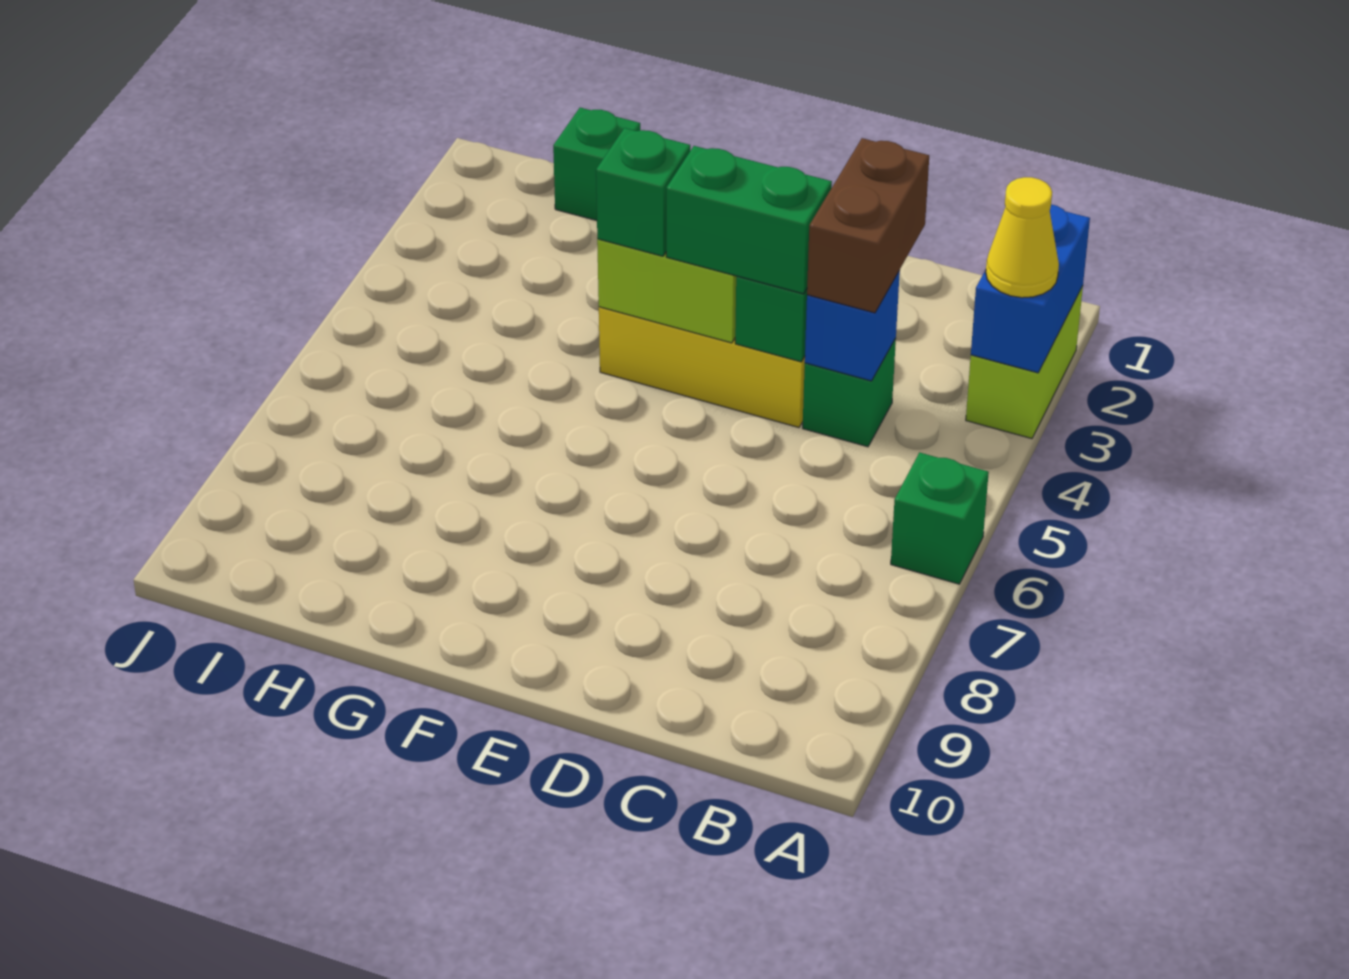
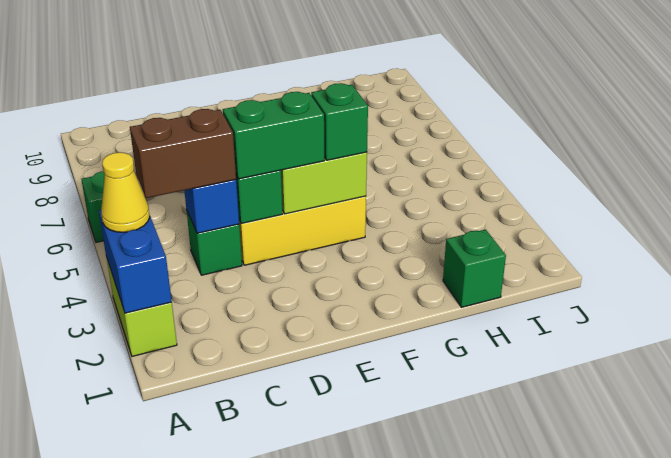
brown 1x2 brick [807,138,929,313] -> brown 1x2 brick turned to [130,109,236,198]

